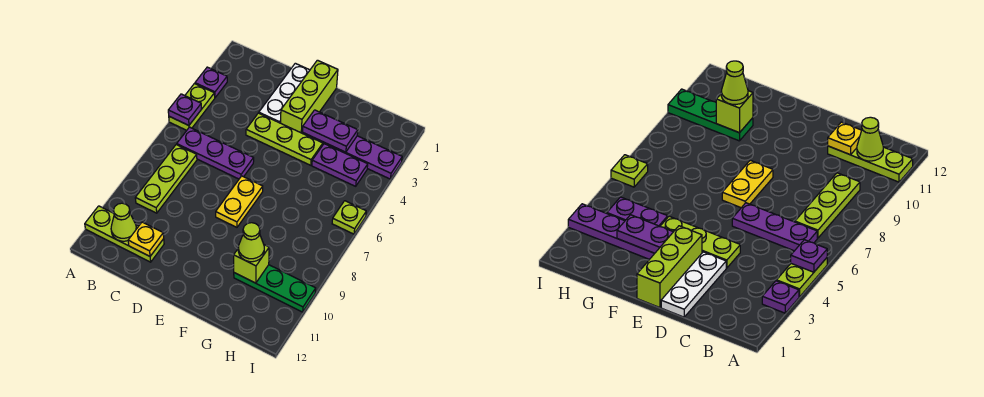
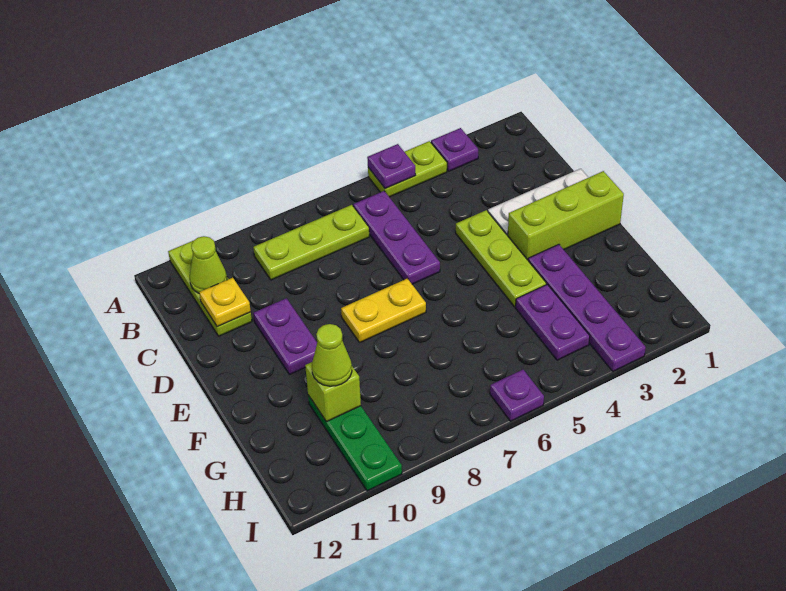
purple 1x2 plate [303,110,358,152] -> purple 1x2 plate moved to [253,298,317,374]
lime 1x1 plate [332,201,366,234] -> purple 1x1 plate [490,370,544,421]

